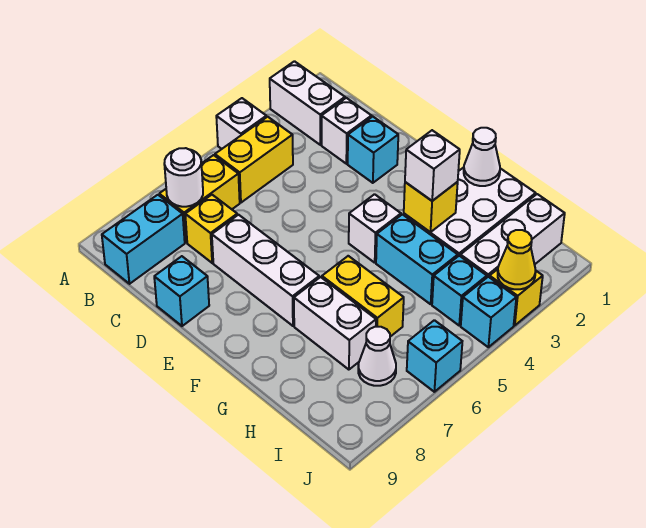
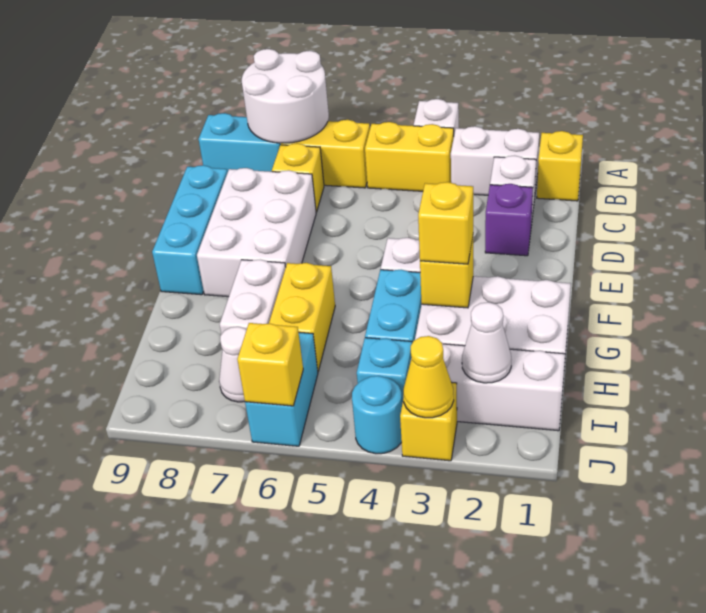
white 1x2 brick [270,61,345,145] -> white 1x2 brick turned to [451,126,539,195]
none -> yellow 1x1 brick [537,131,583,201]
white 1x1 round brick [164,148,203,207] -> white 2x2 round brick [242,49,329,143]
cyan 1x1 brick [348,117,398,183] -> purple 1x1 brick [485,184,533,256]
white 1x3 brick [212,215,319,326] -> white 2x3 brick [197,168,316,297]
cyan 1x1 brick [154,256,209,326] -> cyan 1x3 brick [152,165,228,295]
white 1x1 cone [464,128,500,186] -> white 1x1 cone moved to [462,302,511,383]
white 1x1 brick [405,130,460,201] -> yellow 1x1 brick [418,182,473,264]
cyan 1x1 brick [461,277,516,347] -> cyan 1x1 round brick [352,376,402,454]
cyan 1x1 brick [407,320,462,392] -> cyan 1x2 brick [245,332,318,446]
none -> yellow 1x1 brick [237,323,303,406]

